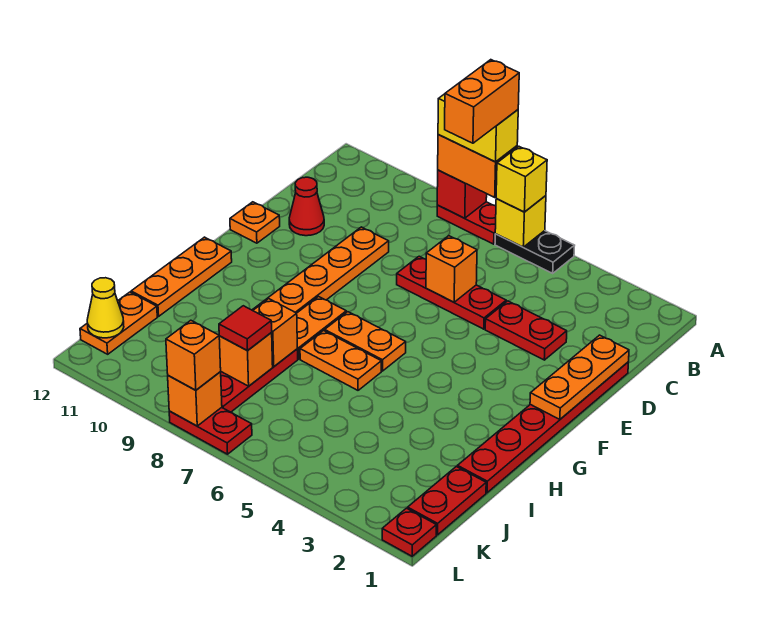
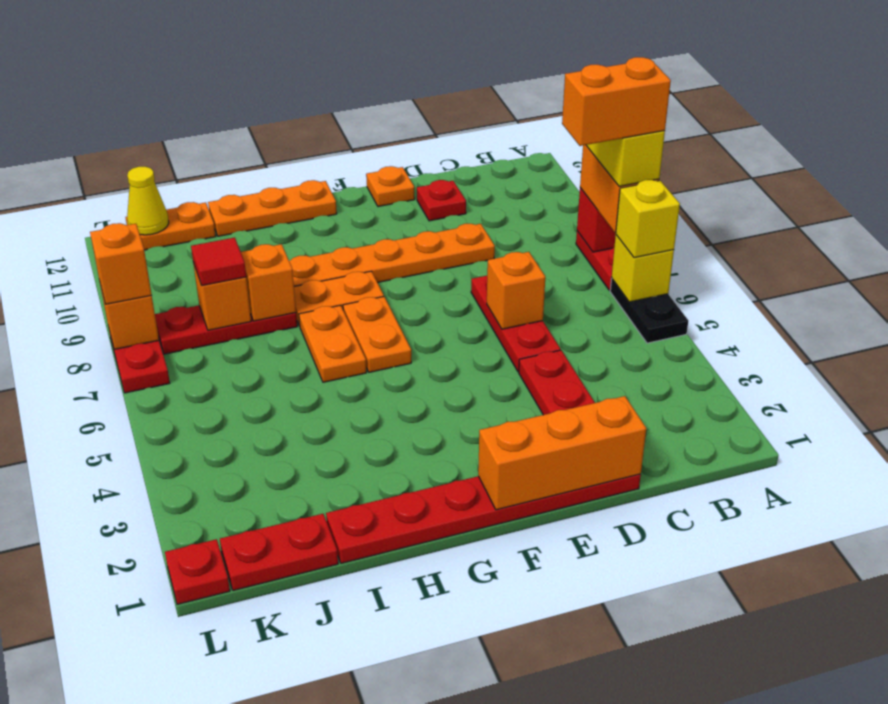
orange 1x3 plate [530,335,629,419] -> orange 1x3 brick [478,396,646,510]
red 1x1 cone [289,177,324,236] -> red 1x1 plate [417,180,466,221]

